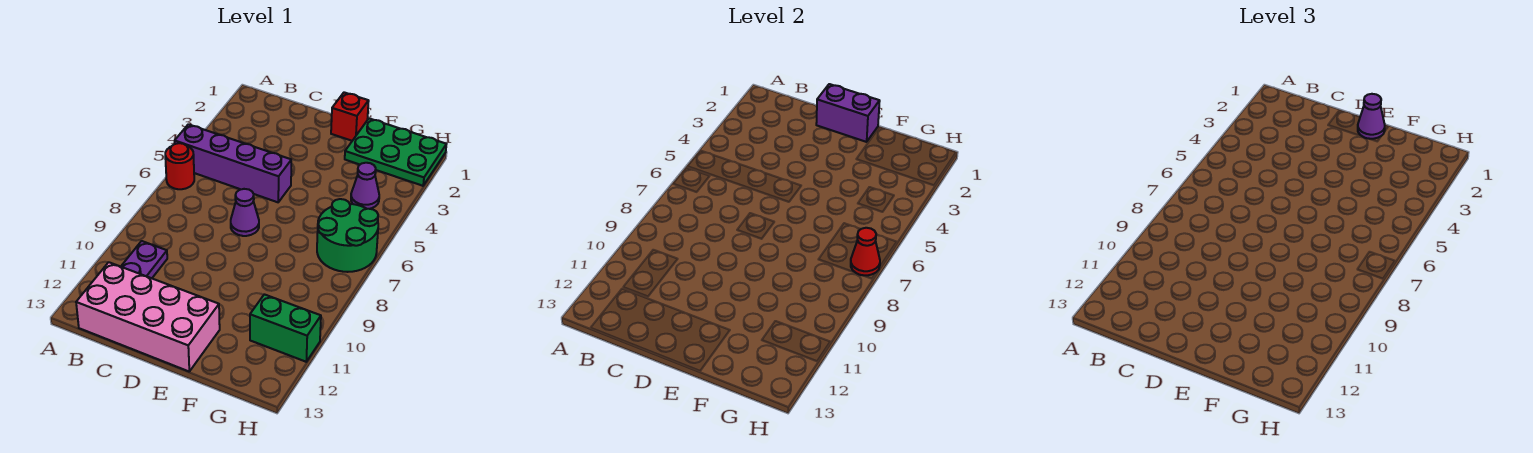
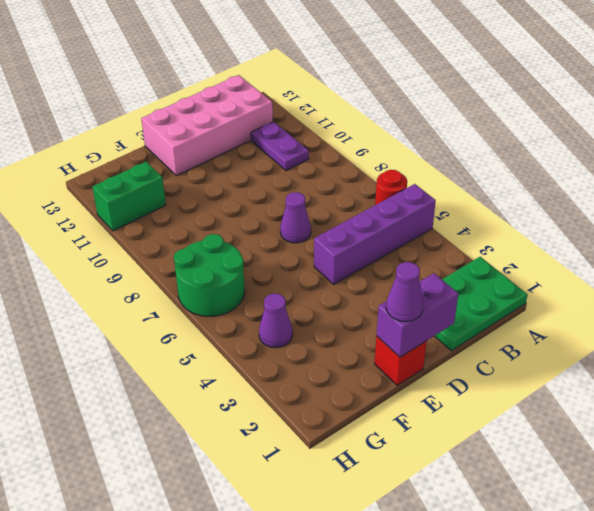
green 2x3 plate [345,118,446,186] -> green 2x3 plate moved to [435,257,527,351]
red 1x1 cone [851,228,880,276] -> none

